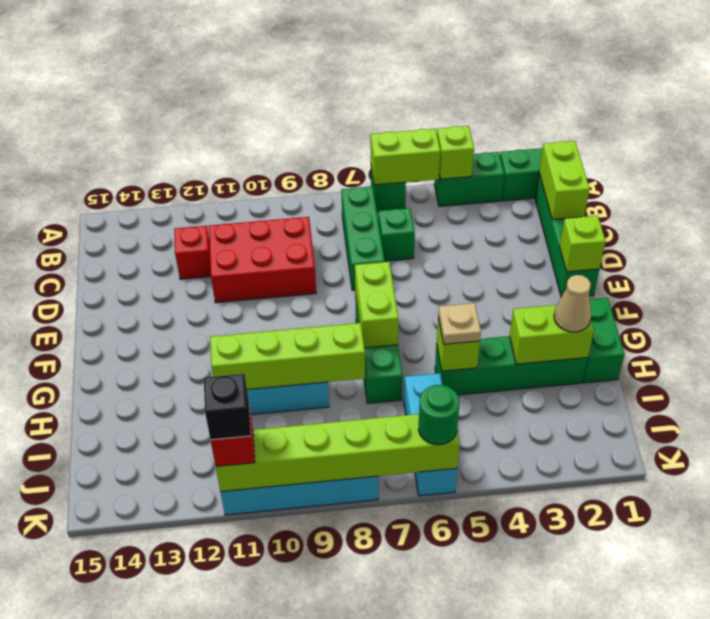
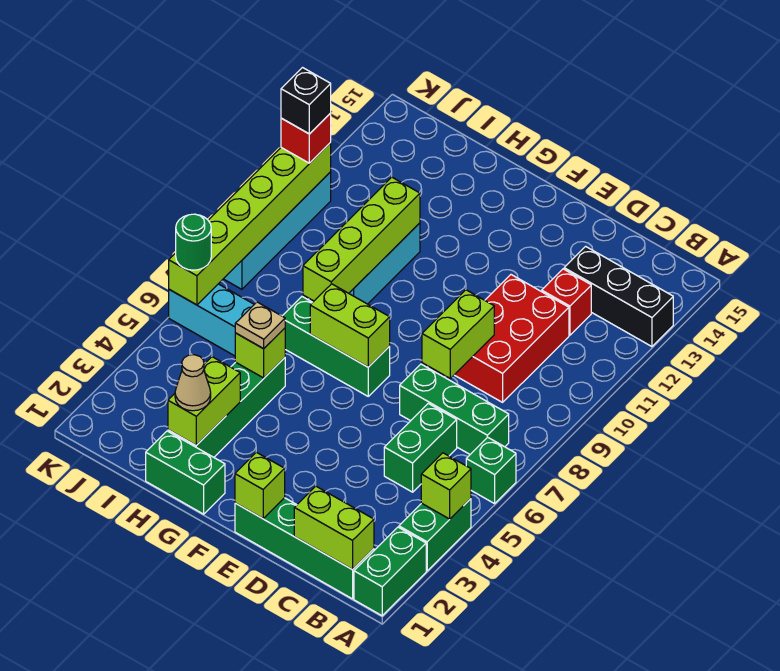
lime 1x2 brick [371,129,440,185] -> lime 1x2 brick moved to [422,290,494,378]
none -> black 1x3 brick [564,246,673,347]
green 1x1 brick [378,208,415,261] -> green 1x2 brick [384,404,457,492]

